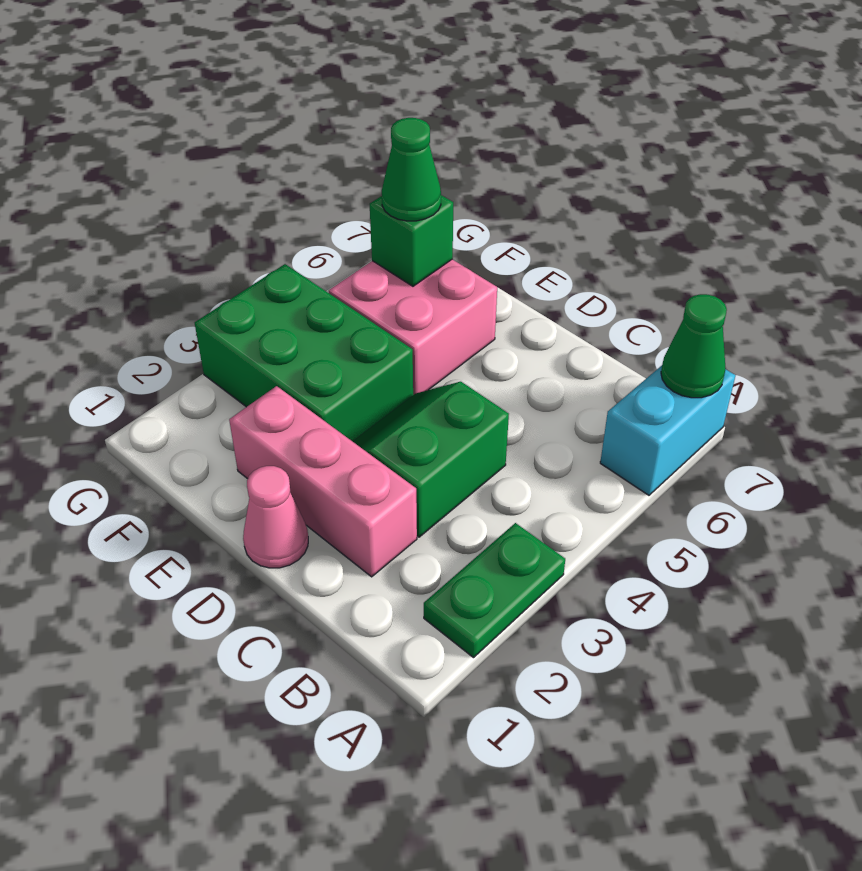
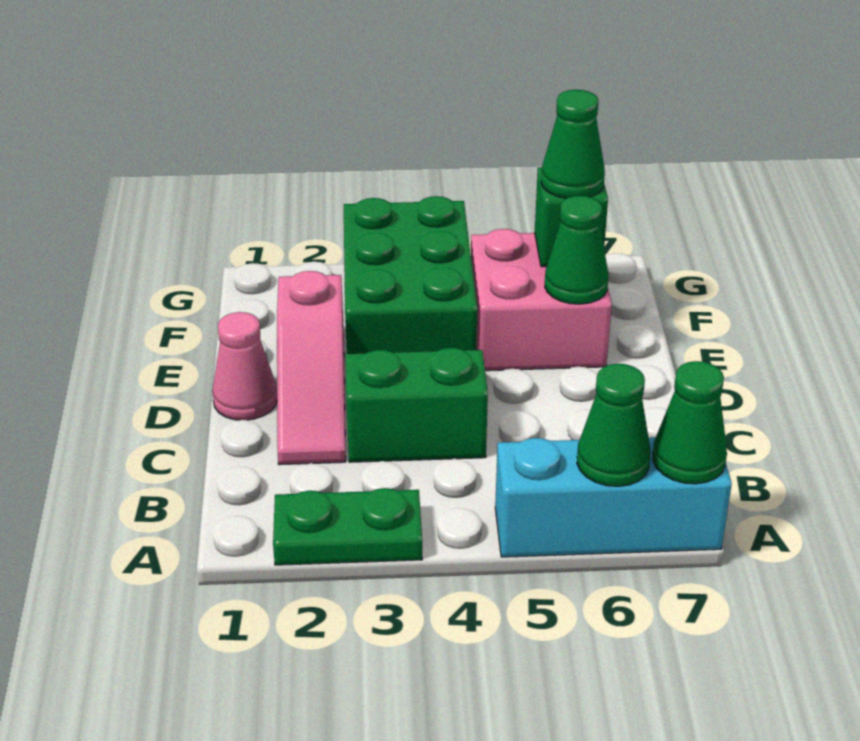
cyan 1x2 brick [600,366,735,495] -> cyan 1x3 brick [495,437,732,557]
none -> green 1x1 cone [577,364,650,486]
pink 1x3 brick [229,386,417,577] -> pink 1x3 slope [277,271,346,465]
none -> green 1x1 cone [545,196,608,304]

